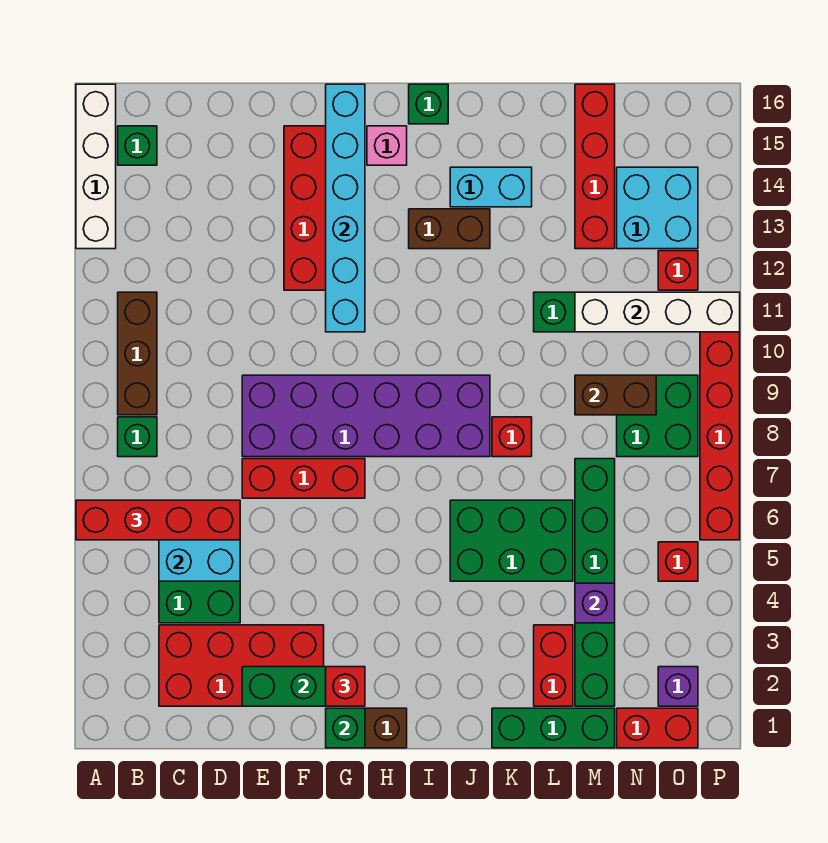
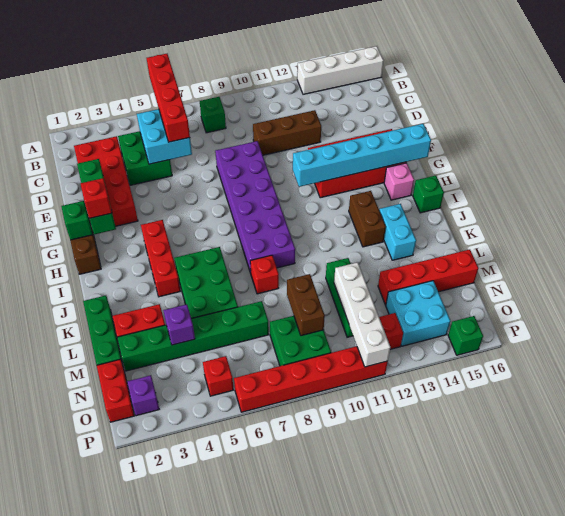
brown 1x3 brick [118,292,157,415] -> brown 1x3 brick moved to [253,110,321,155]
green 1x1 brick [118,126,157,165] -> green 1x1 brick moved to [448,316,483,355]
red 1x3 brick [242,459,365,498] -> red 1x3 brick moved to [141,220,181,297]

